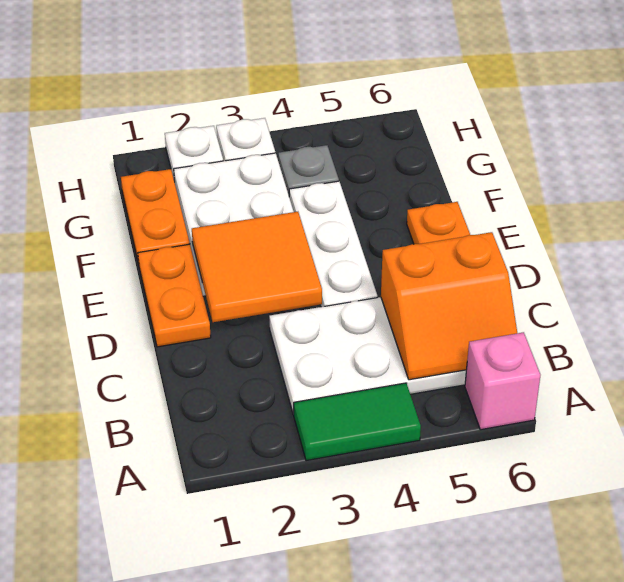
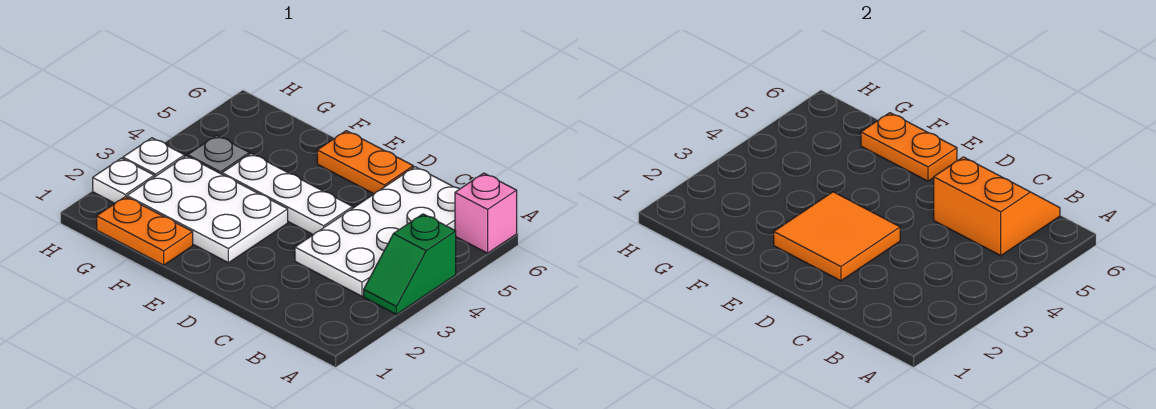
green 1x2 tile [293,383,421,461] -> green 1x2 slope [364,214,456,314]
orange 2x2 slope [381,232,517,380] -> orange 2x2 slope turned to [934,157,1060,256]
orange 1x2 plate [138,244,211,347] -> orange 1x2 plate moved to [861,113,957,181]

